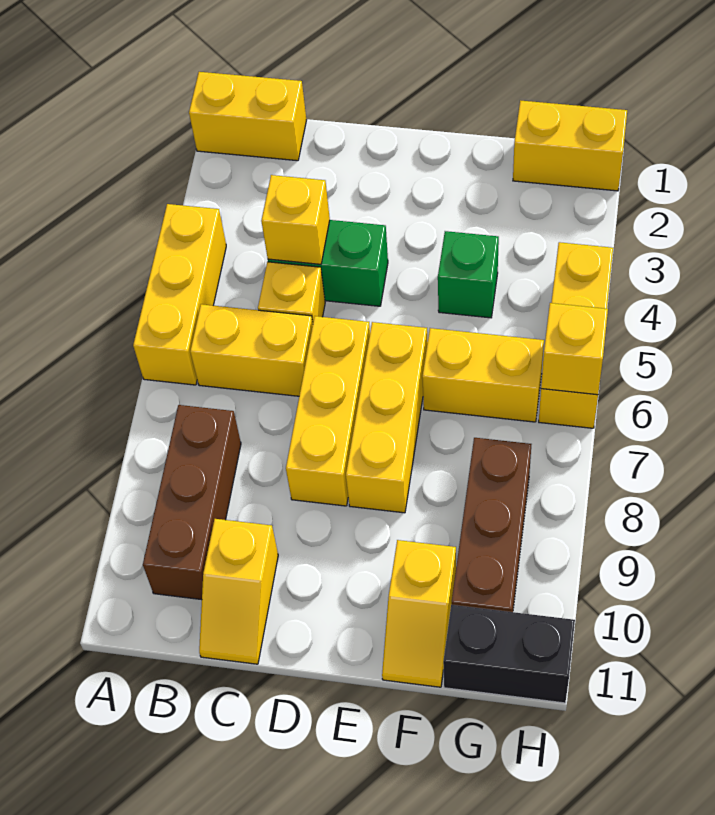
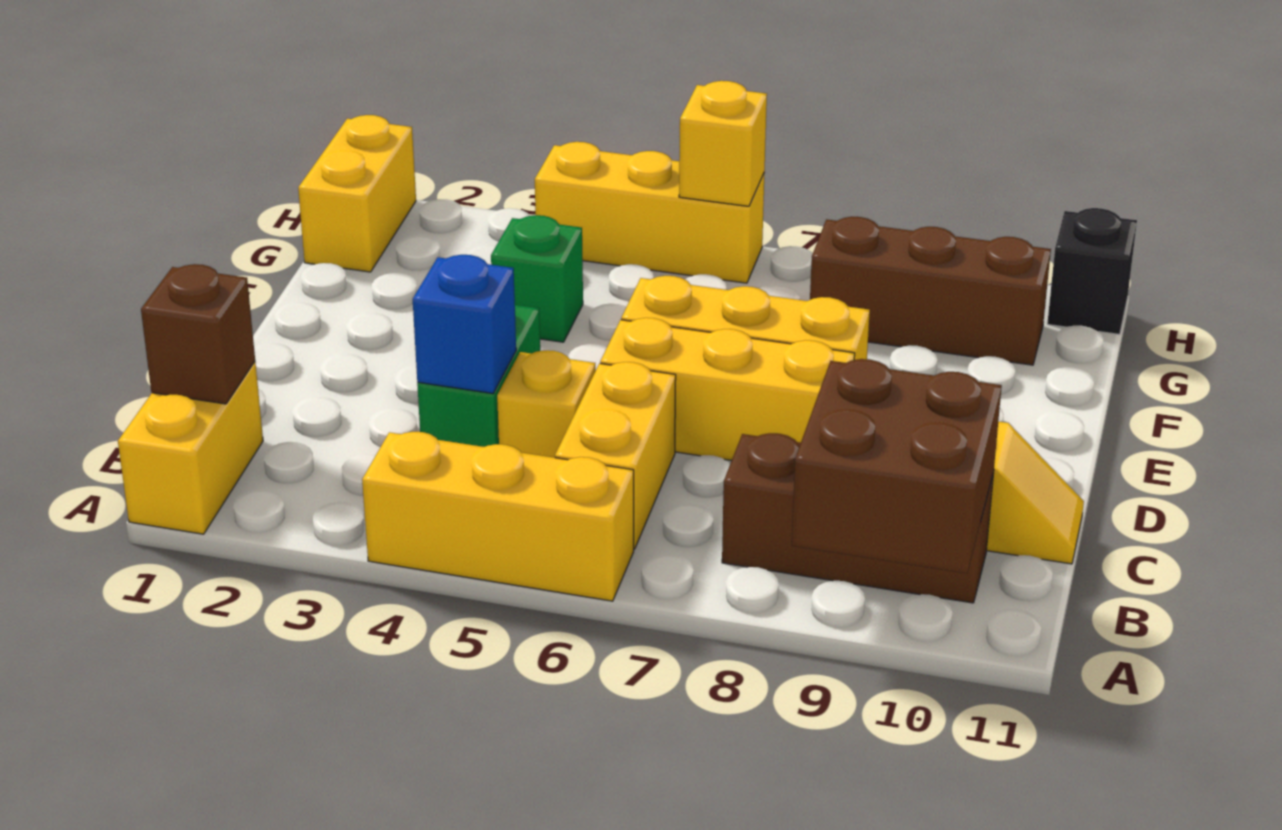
none -> brown 2x2 brick [792,359,1002,573]
none -> brown 1x1 brick [141,264,255,404]
yellow 1x1 brick [261,175,330,264] -> blue 1x1 brick [413,255,516,393]
yellow 1x2 brick [422,328,544,422] -> none
yellow 1x2 slope [382,540,456,687] -> none
black 1x2 brick [443,605,575,703] -> black 1x1 brick [1047,208,1137,334]

